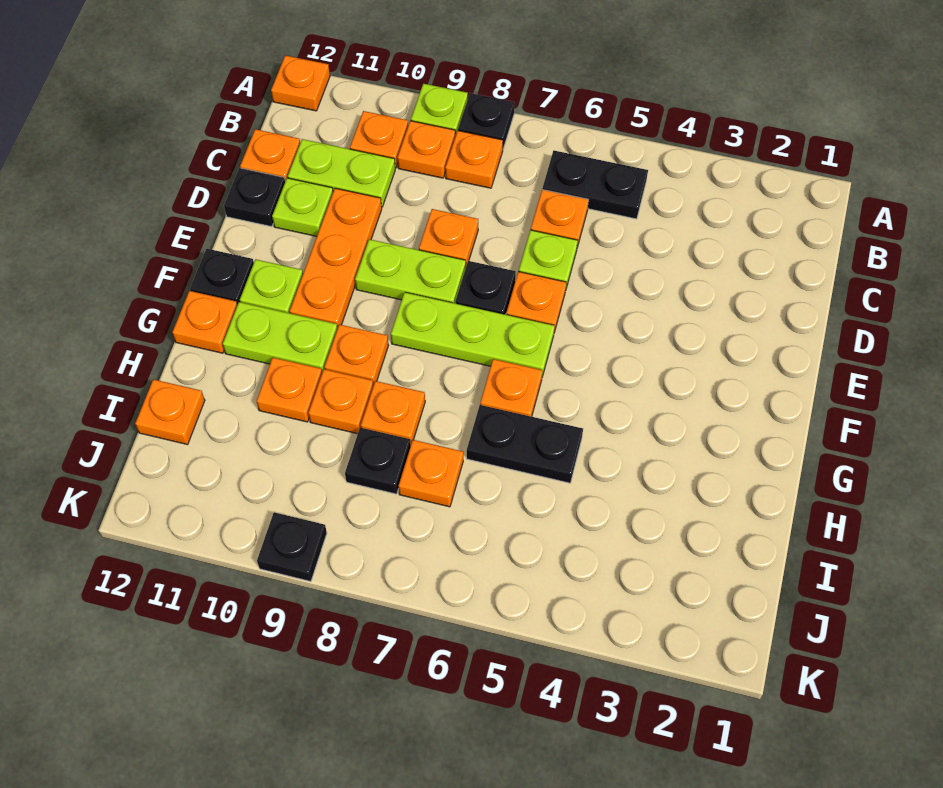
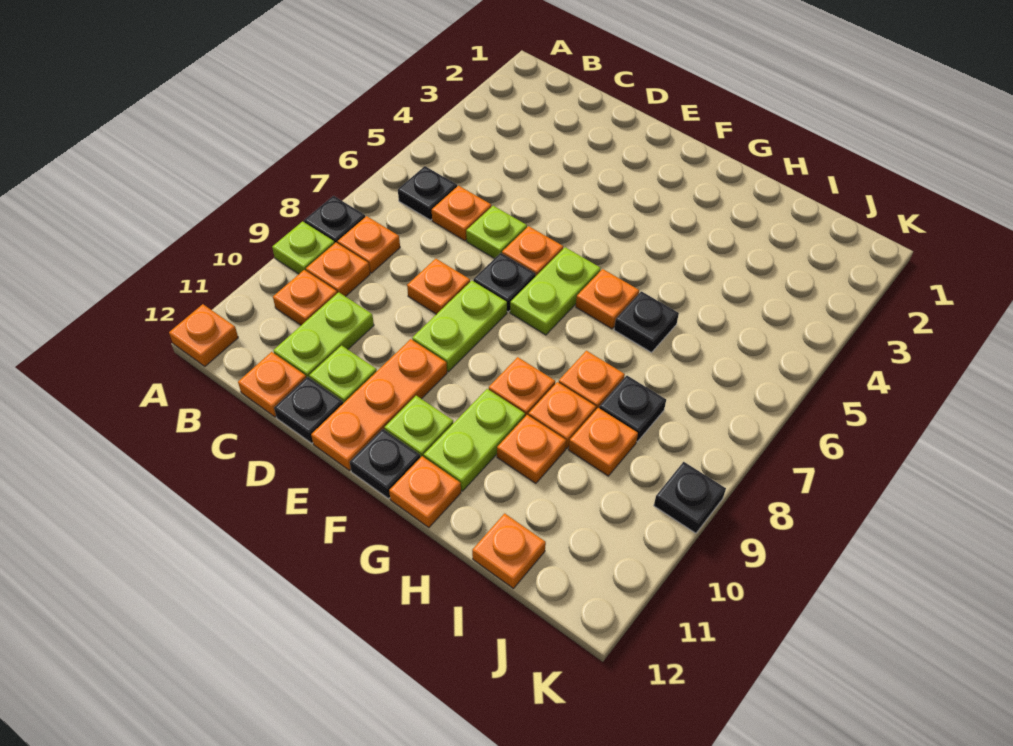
black 1x2 plate [542,151,648,219] -> black 1x1 plate [398,166,457,220]
orange 1x3 plate [290,188,382,329] -> orange 1x3 plate turned to [311,339,447,471]
lime 1x3 plate [391,292,554,377] -> lime 1x2 plate [510,247,601,335]
black 1x2 plate [467,405,583,483] -> black 1x1 plate [614,291,679,352]
orange 1x1 plate [398,440,463,507] -> orange 1x1 plate moved to [569,408,638,476]

